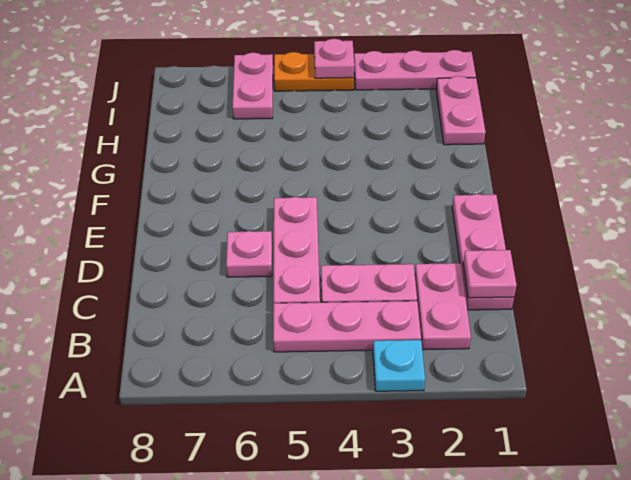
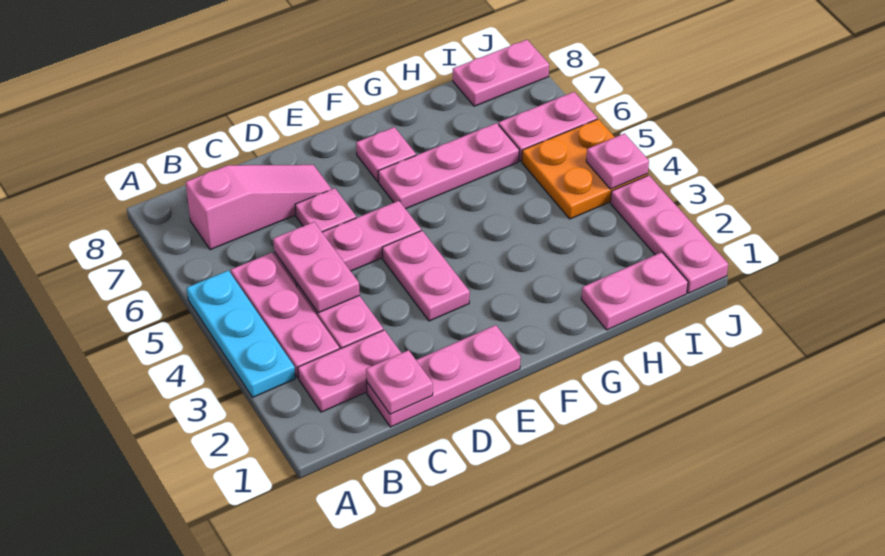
cyan 1x1 plate [373,340,425,391] -> cyan 1x3 plate [187,271,295,397]
none -> pink 1x3 slope [186,165,331,250]
none -> pink 1x2 plate [273,222,360,313]
none -> pink 1x2 plate [382,231,470,321]
none -> pink 1x3 plate [378,123,519,209]
none -> pink 1x1 plate [356,127,416,182]
none -> pink 1x2 plate [453,40,549,106]
orange 1x2 plate [274,52,354,91] -> orange 2x2 plate [522,119,648,219]

